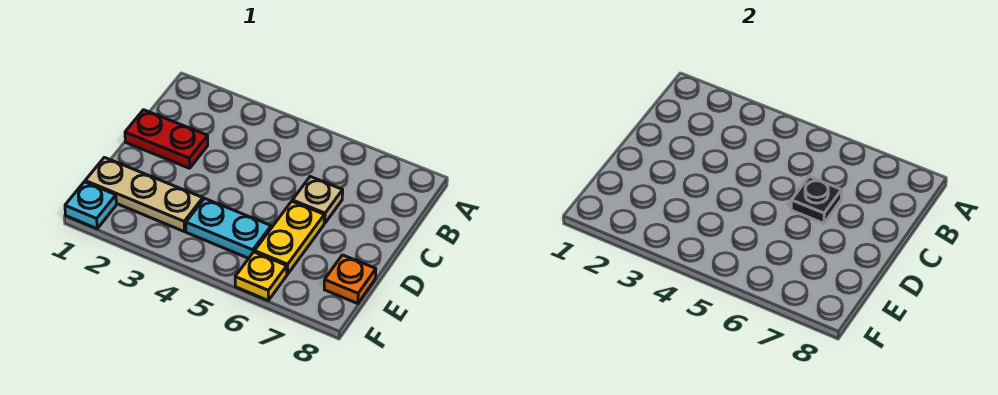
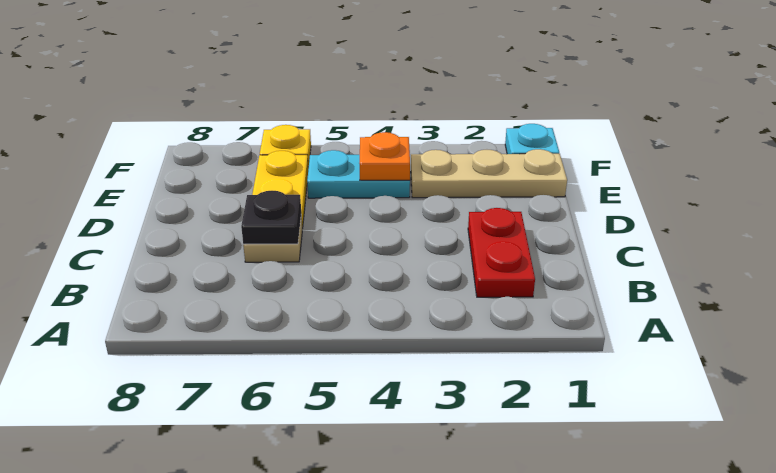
red 1x2 plate [125,110,208,168] -> red 1x2 plate turned to [468,208,535,297]
orange 1x1 plate [324,255,376,304] -> orange 1x1 plate moved to [360,132,410,180]

